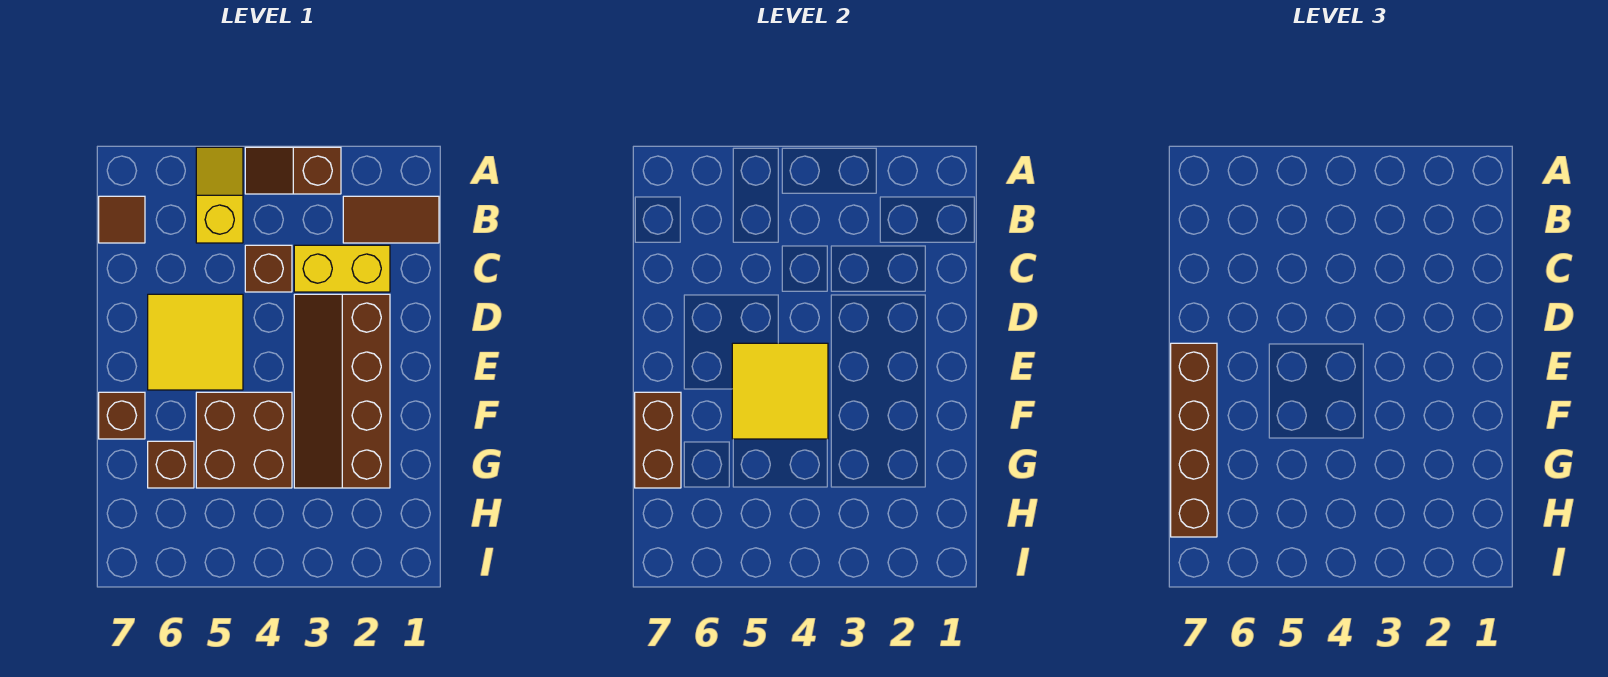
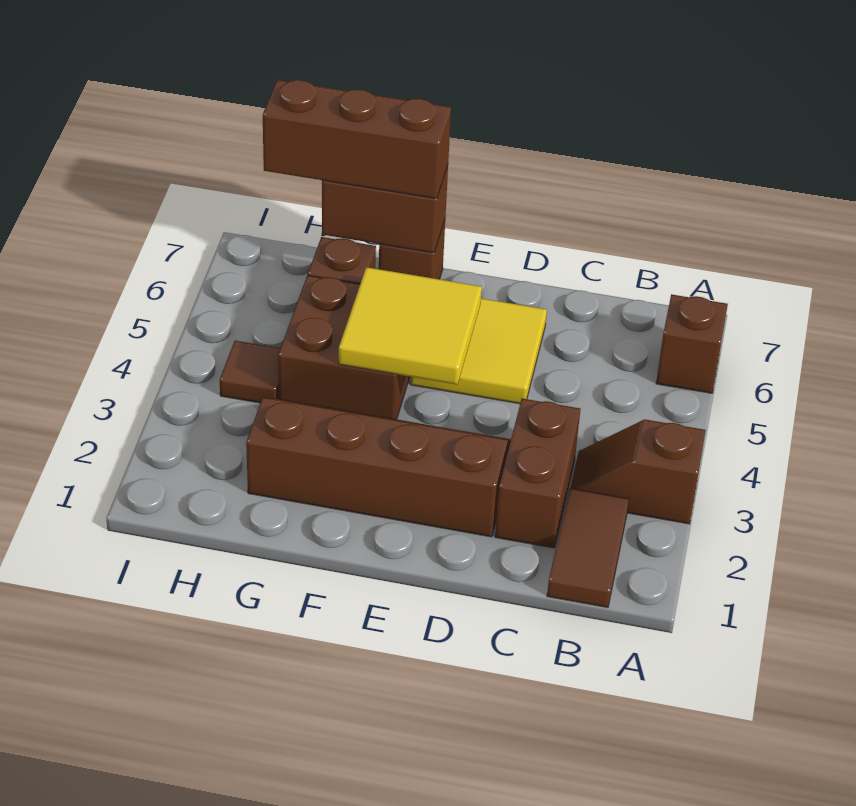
brown 1x2 slope [245,147,341,194] -> brown 1x2 slope turned to [571,419,706,524]
yellow 1x2 slope [196,147,243,243] -> none
brown 1x1 tile [99,196,145,243] -> brown 1x1 tile moved to [220,341,280,403]
yellow 1x2 brick [294,245,390,292] -> brown 1x2 brick [495,399,580,548]
brown 1x1 brick [245,245,292,292] -> brown 1x1 brick moved to [656,294,728,393]
brown 1x4 brick [1171,343,1217,537] -> brown 1x3 brick [263,80,451,199]

